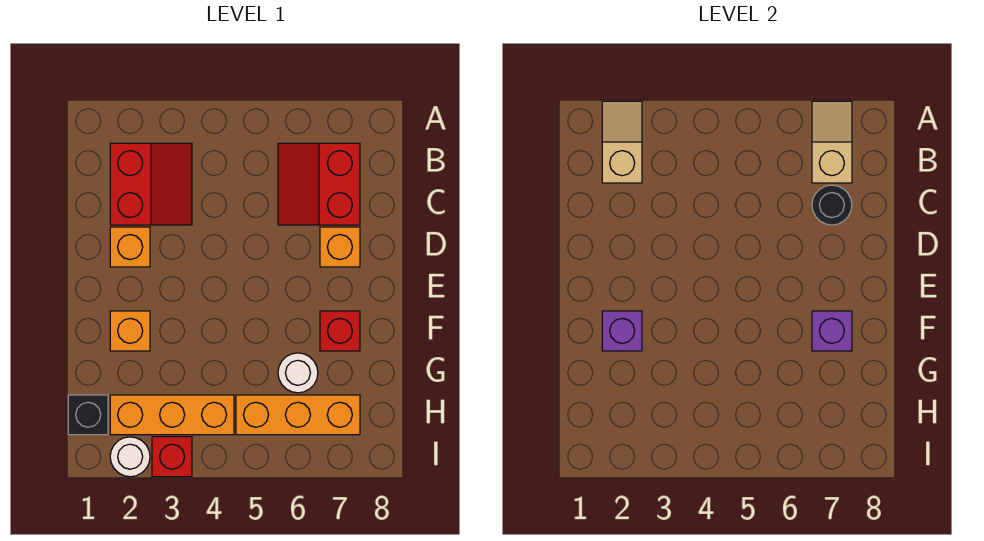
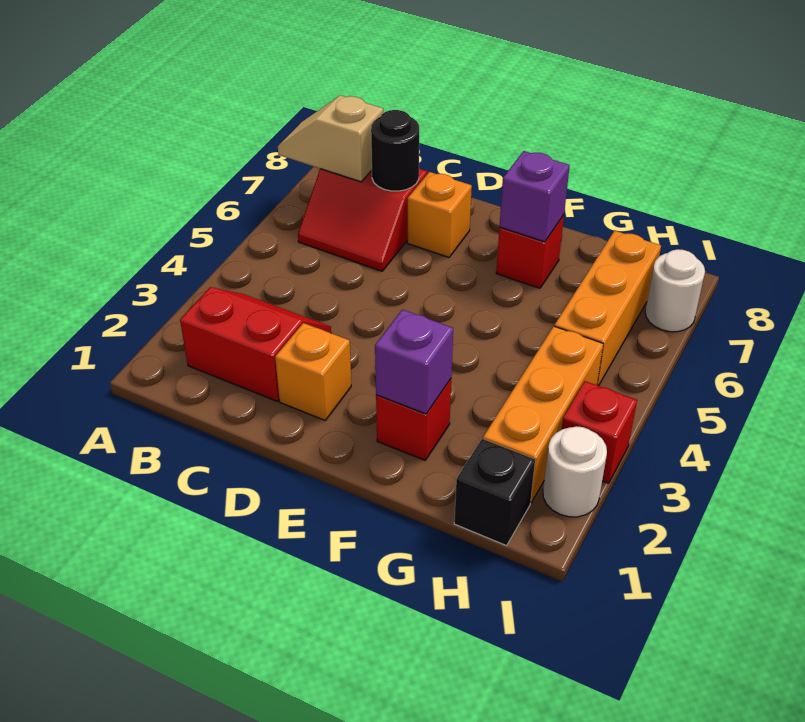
tan 1x2 slope [602,101,642,183] -> none
orange 1x1 brick [110,311,150,351] -> red 1x1 brick [376,379,451,460]
white 1x1 round brick [278,353,318,393] -> white 1x1 round brick moved to [645,249,705,332]

